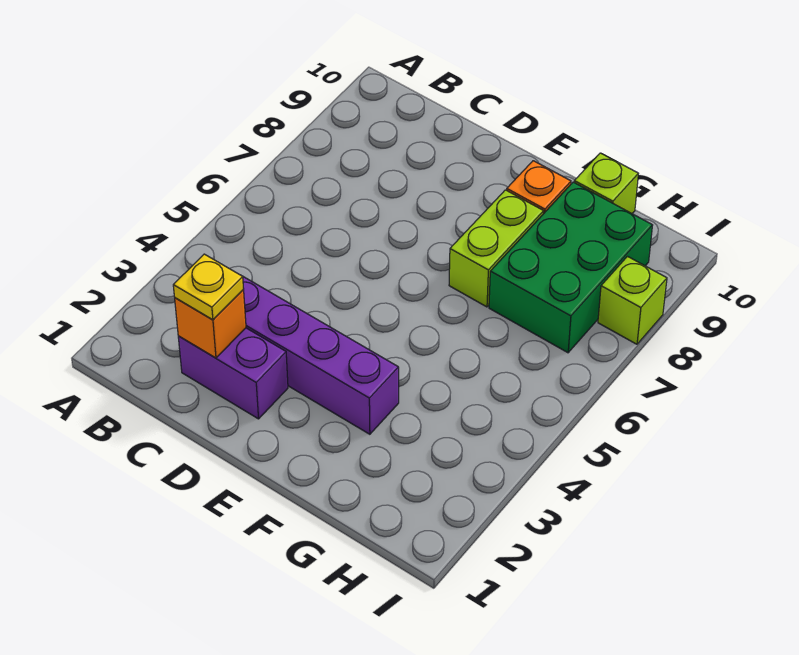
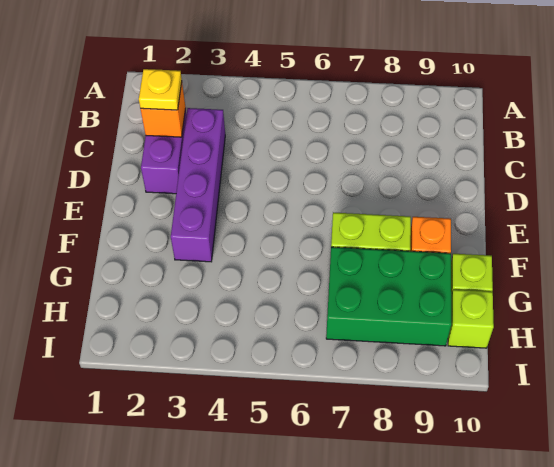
lime 1x1 brick [598,256,667,344] -> lime 1x1 brick moved to [448,290,494,348]

